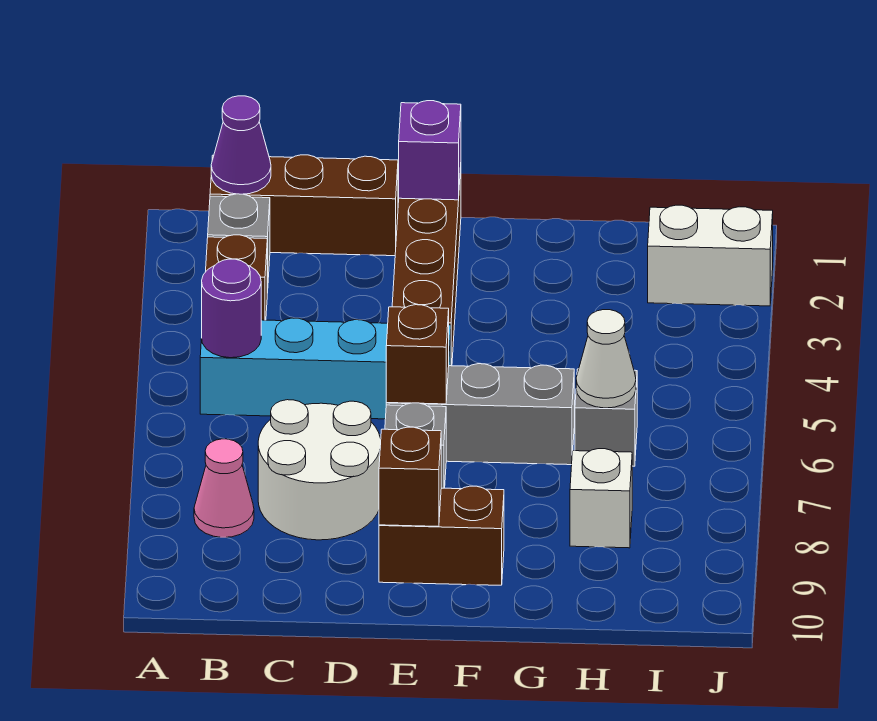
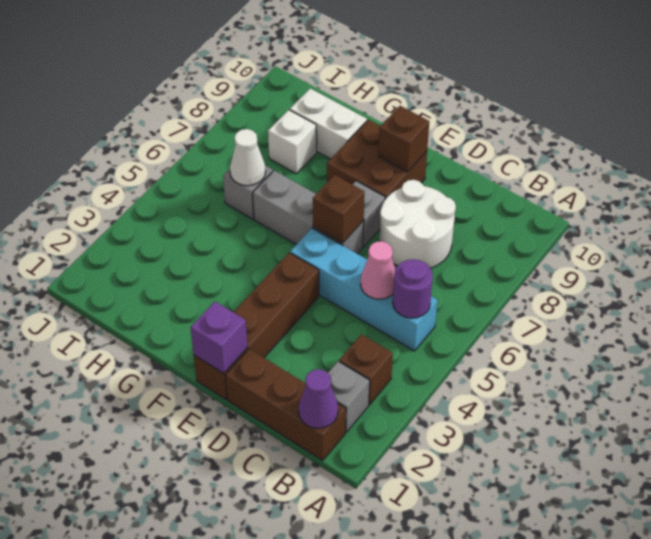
pink 1x1 cone [194,439,254,537] -> pink 1x1 cone moved to [361,241,395,299]
brown 1x2 brick [379,486,504,585] -> brown 2x2 brick [327,120,427,199]
white 1x2 brick [648,205,773,306] -> white 1x2 brick moved to [290,88,367,159]

